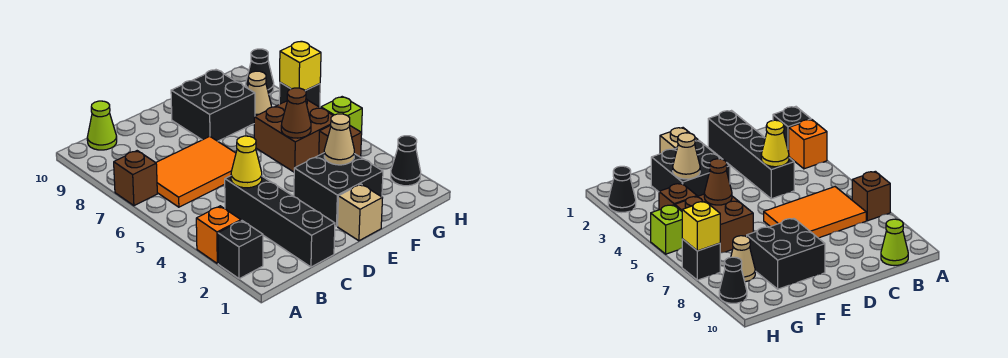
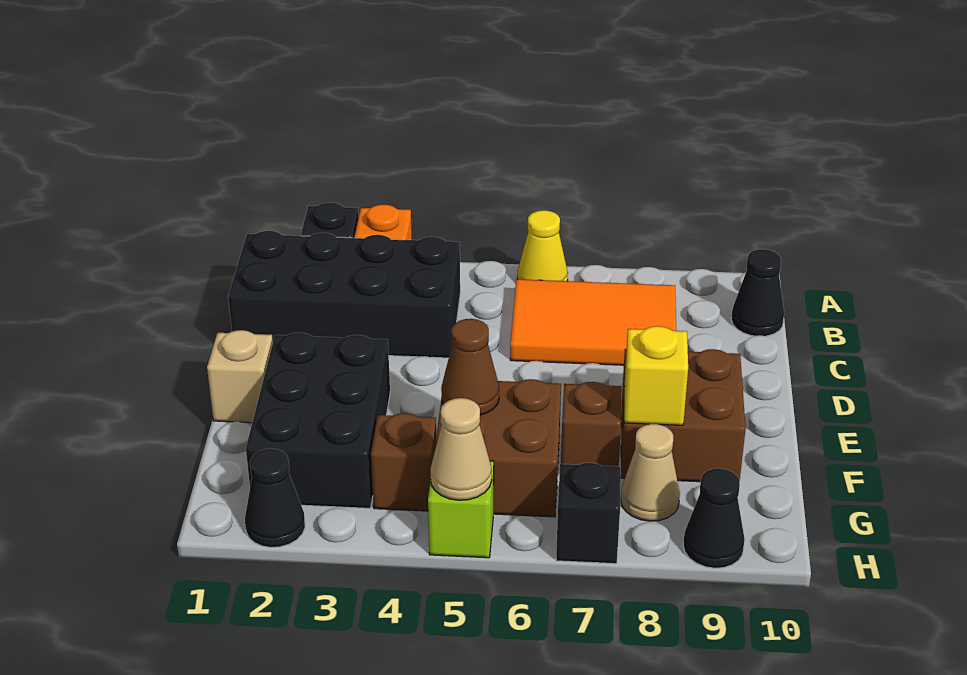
brown 1x1 brick [114,151,157,206] -> brown 1x1 brick moved to [561,382,622,467]
orange 2x3 tile [156,136,236,207] -> orange 2x3 tile turned to [510,279,676,365]
lime 1x1 cone [87,101,117,150] -> black 1x1 cone [731,249,784,336]
black 1x4 brick [225,176,335,267] -> black 2x4 brick [228,231,460,358]
yellow 1x1 cone [231,136,262,188] -> yellow 1x1 cone moved to [517,210,568,281]
black 2x2 brick [294,153,383,226] -> black 2x3 brick [246,333,390,508]
black 2x2 brick [171,70,255,141] -> brown 2x2 brick [621,349,746,482]
tan 1x1 cone [324,114,354,165] -> tan 1x1 cone moved to [430,398,492,500]
yellow 1x1 brick [280,41,321,91] -> yellow 1x1 brick moved to [624,326,688,425]

